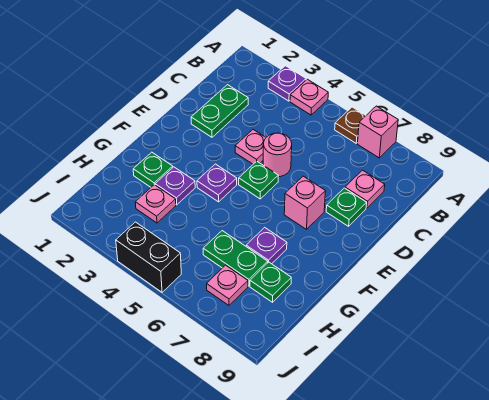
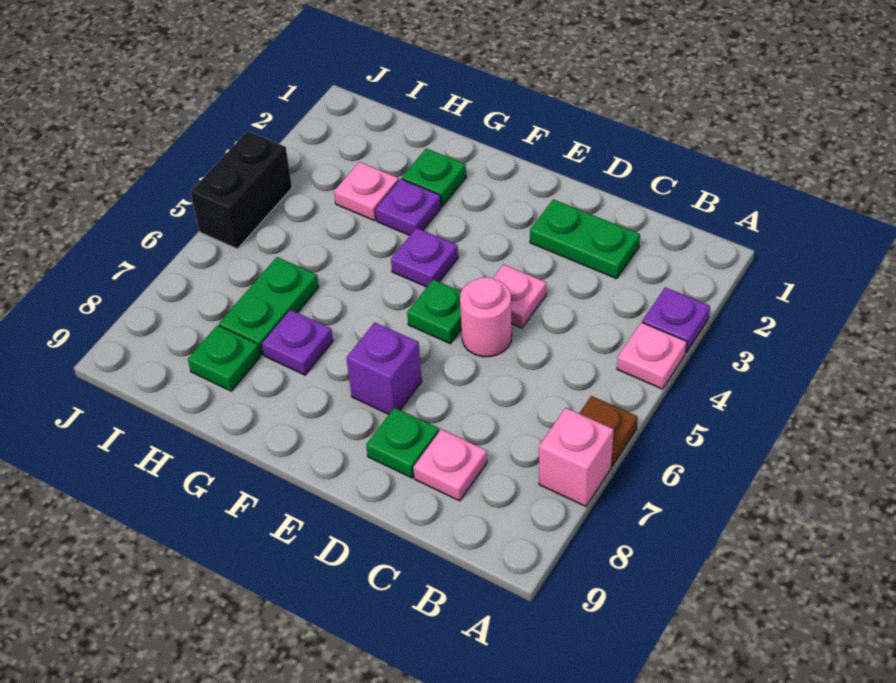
pink 1x1 brick [284,176,325,229] -> purple 1x1 brick [347,322,422,414]
pink 1x1 plate [207,265,248,305] -> none

